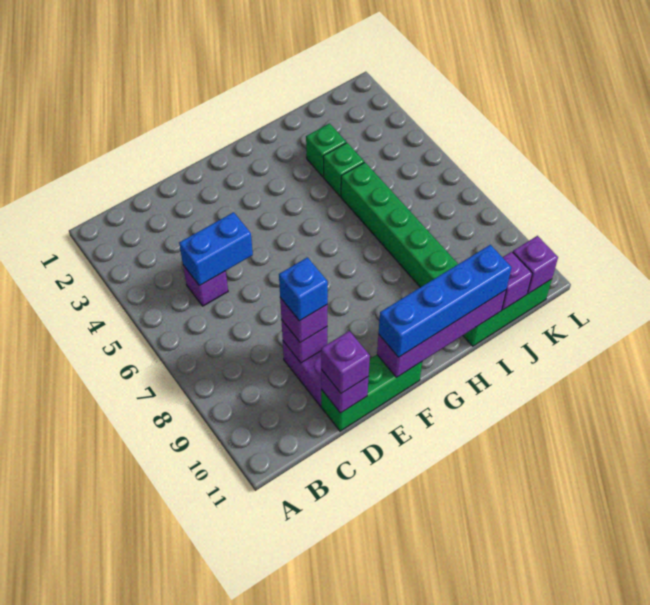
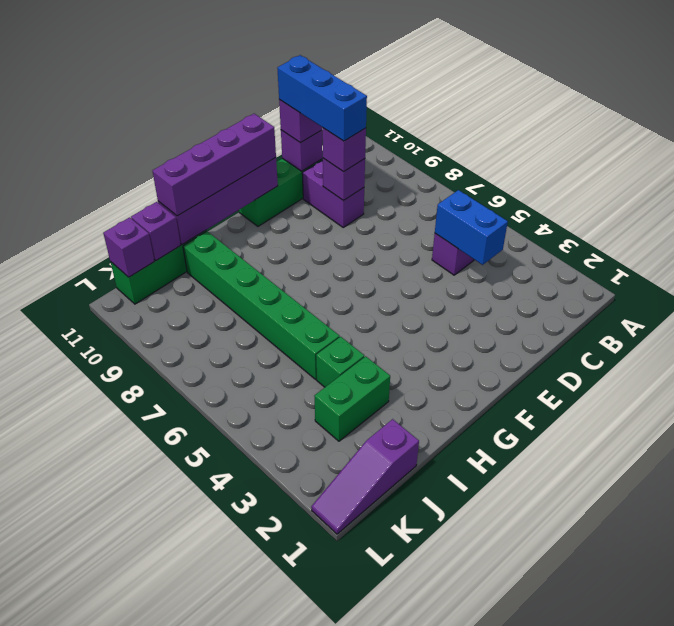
blue 1x2 brick [179,212,253,286] -> blue 1x2 brick turned to [435,190,508,265]
blue 1x1 brick [279,257,328,321] -> blue 1x3 brick [277,55,367,141]
blue 1x4 brick [379,245,511,357] -> purple 1x4 brick [153,114,276,216]
green 1x1 brick [306,124,346,177] -> green 1x2 brick [314,356,390,441]
none -> purple 1x3 slope [311,419,419,534]

